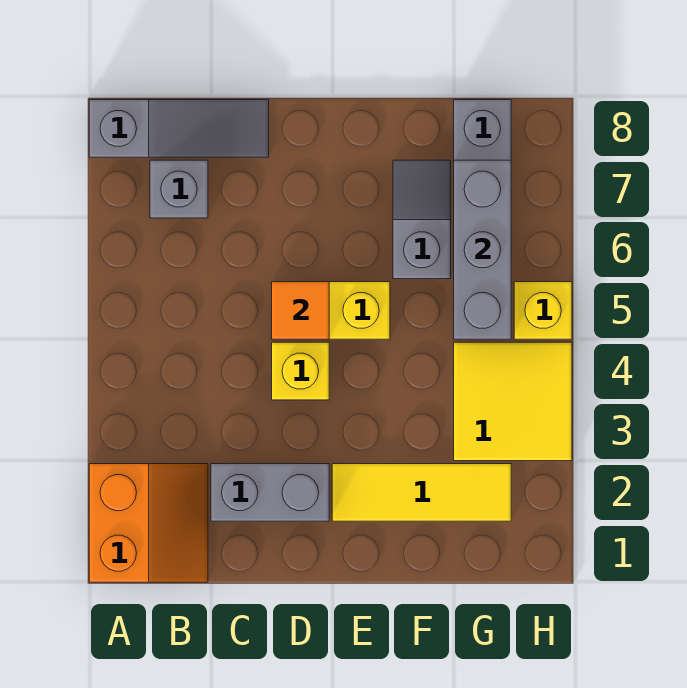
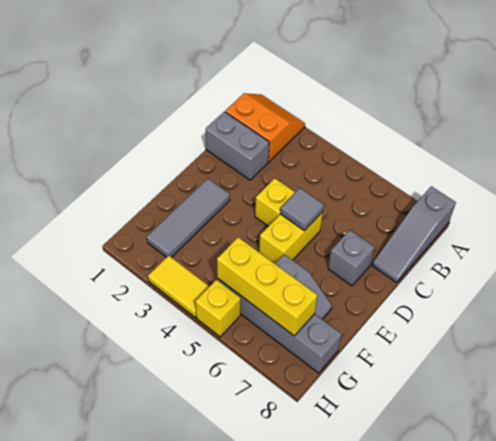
orange 2x2 slope [89,464,208,582] -> orange 2x2 slope turned to [225,93,305,162]
grey 1x1 brick [150,160,208,218] -> grey 1x1 brick moved to [328,230,374,286]
grey 1x2 brick [211,464,329,521] -> grey 1x2 brick turned to [206,112,269,180]
orange 1x1 tile [272,282,329,339] -> grey 1x1 tile [280,188,324,231]
yellow 1x3 tile [332,464,511,521] -> grey 1x3 tile [147,179,230,257]
yellow 2x2 tile [454,342,572,461] -> yellow 1x2 tile [148,256,210,318]
grey 1x3 brick [454,160,511,339] -> yellow 1x3 brick [217,237,317,336]

